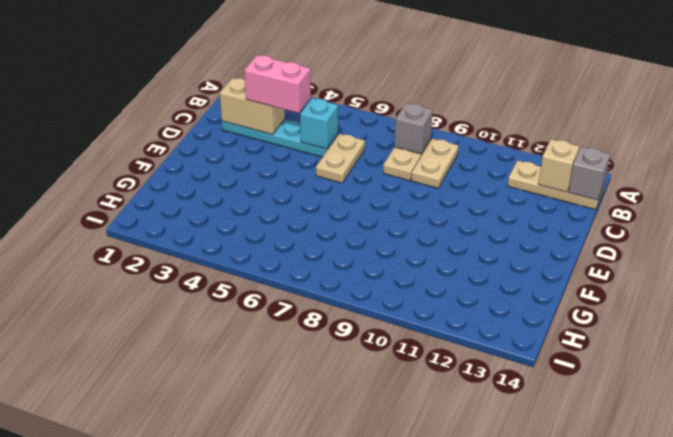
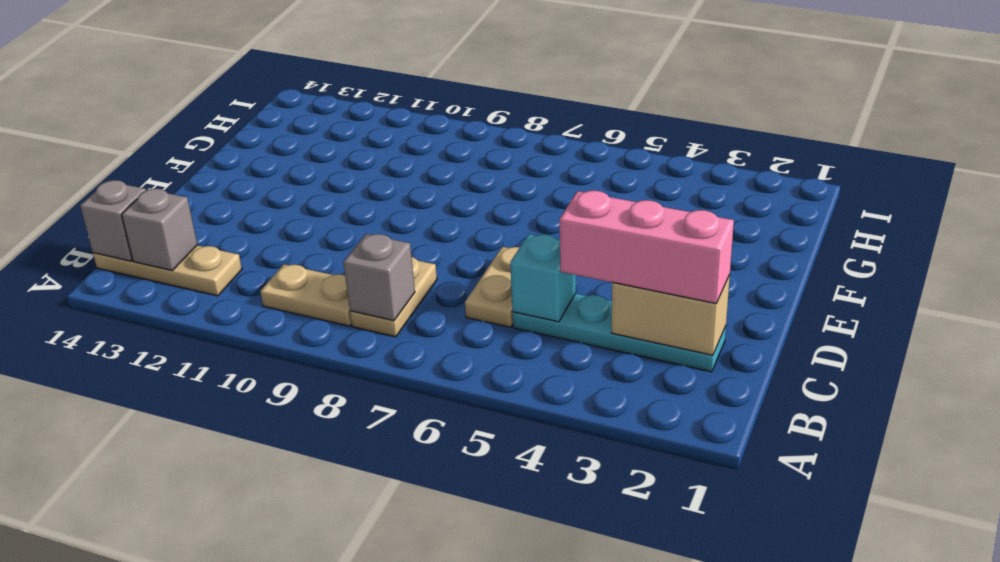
tan 1x2 plate [411,139,459,188] -> tan 1x2 plate turned to [260,264,352,326]
tan 1x1 brick [539,139,579,192] -> grey 1x1 brick [121,189,197,270]
pink 1x2 brick [244,55,311,113] -> pink 1x3 brick [560,190,734,303]

